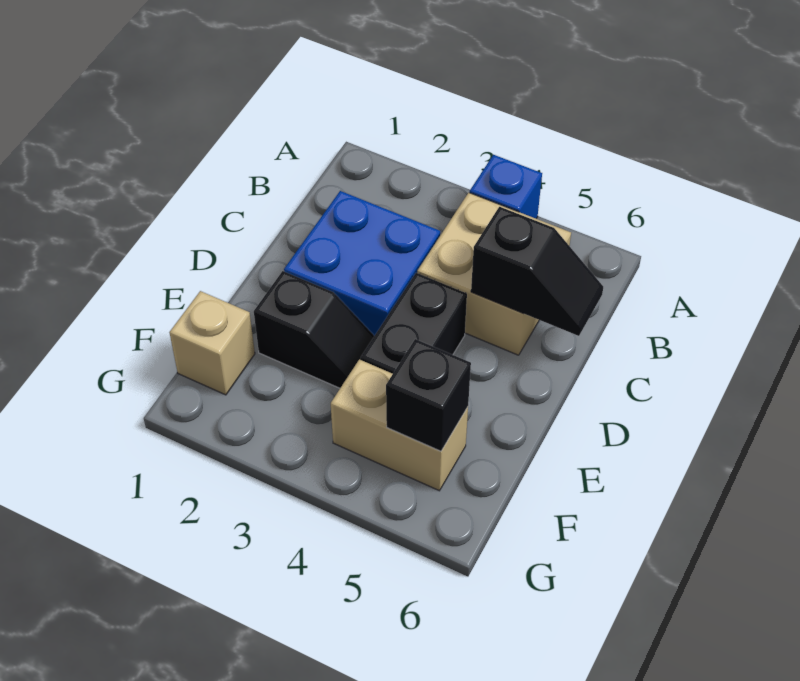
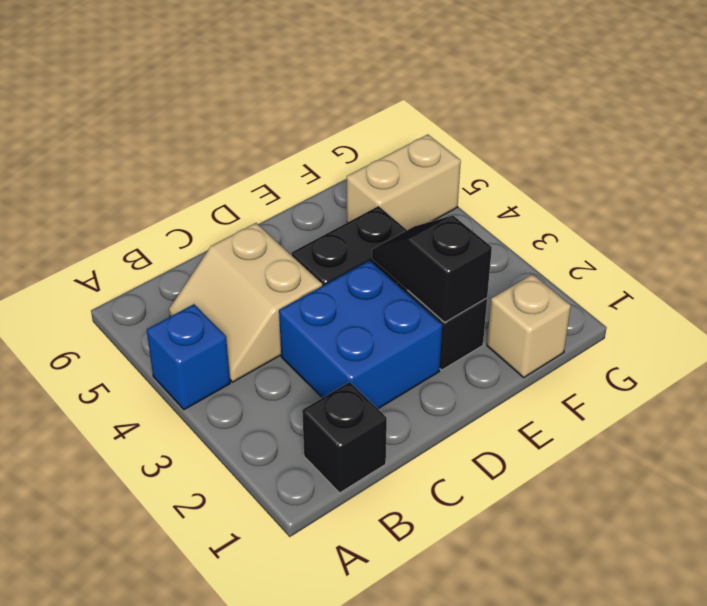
tan 2x2 brick [417,193,571,355] -> tan 2x2 slope [169,223,322,382]
black 1x2 slope [471,207,603,336] -> black 1x2 slope moved to [372,215,492,323]
tan 1x2 brick [331,359,468,491] -> tan 1x2 brick turned to [347,134,461,230]
black 1x1 brick [386,339,471,451] -> black 1x1 brick moved to [302,382,387,493]

